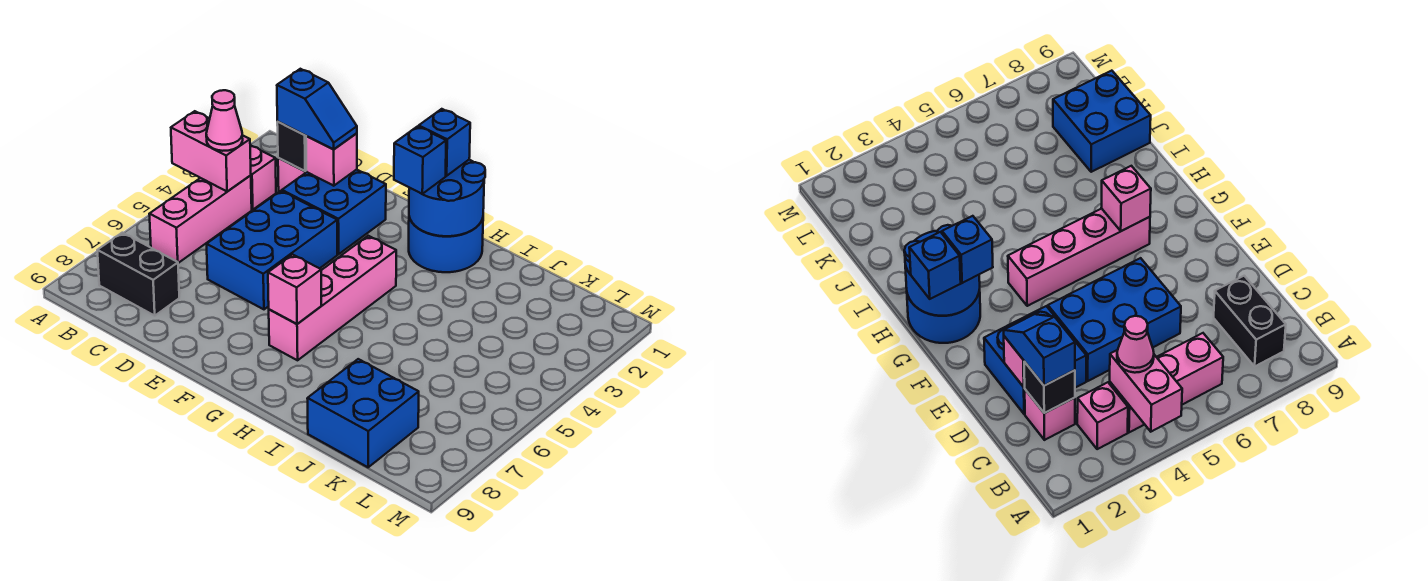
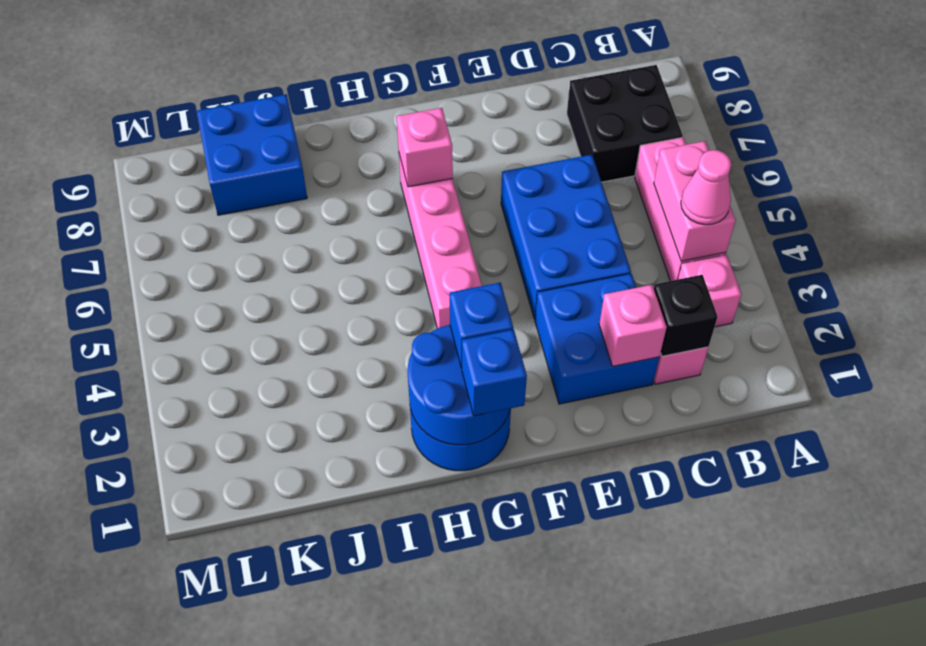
pink 1x2 brick [171,111,251,192] -> pink 1x2 brick turned to [654,141,735,261]
black 1x2 brick [97,233,179,316] -> black 2x2 brick [567,65,683,182]
blue 1x2 slope [277,69,357,149] -> none

